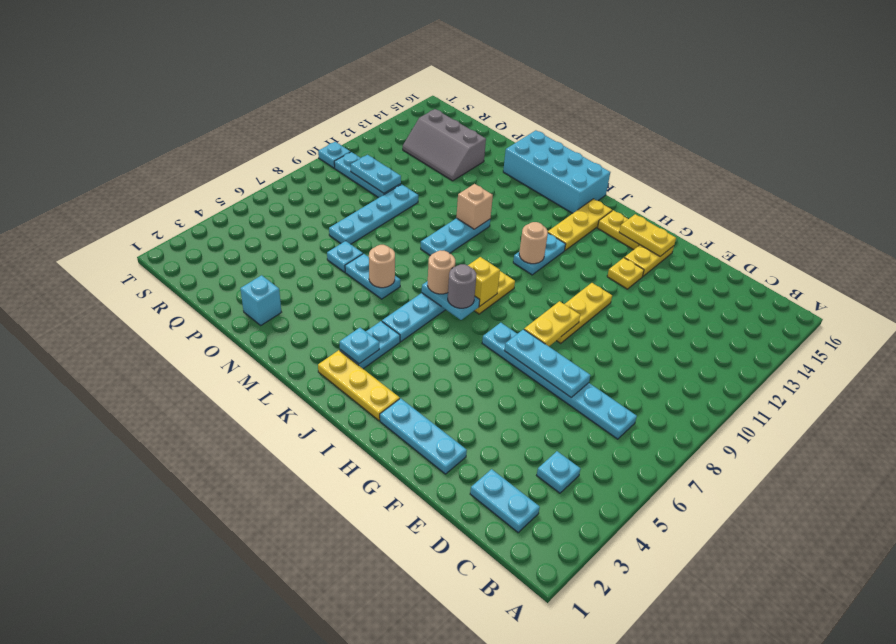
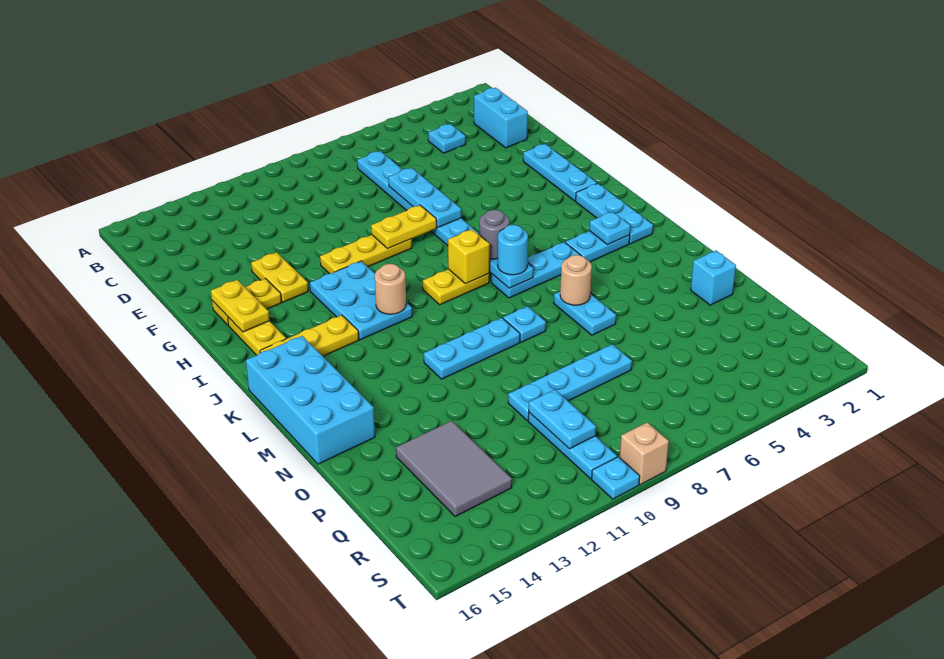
cyan 1x2 plate [470,469,540,532] -> cyan 1x2 brick [474,88,528,148]
yellow 1x1 plate [607,258,644,289] -> yellow 1x2 plate [251,252,308,302]
yellow 1x3 plate [318,350,400,420] -> cyan 1x3 plate [576,183,653,244]
cyan 1x2 plate [513,233,566,275] -> cyan 2x3 plate [310,261,412,340]
tan 1x1 round brick [428,250,455,294] -> cyan 1x1 round brick [498,225,528,275]
tan 1x1 brick [456,184,493,229] -> tan 1x1 brick moved to [620,422,669,485]
cyan 1x1 plate [327,241,363,272] -> cyan 1x1 plate moved to [503,306,546,342]
grey 2x3 slope [403,109,486,181] -> grey 2x3 tile [396,421,512,517]

